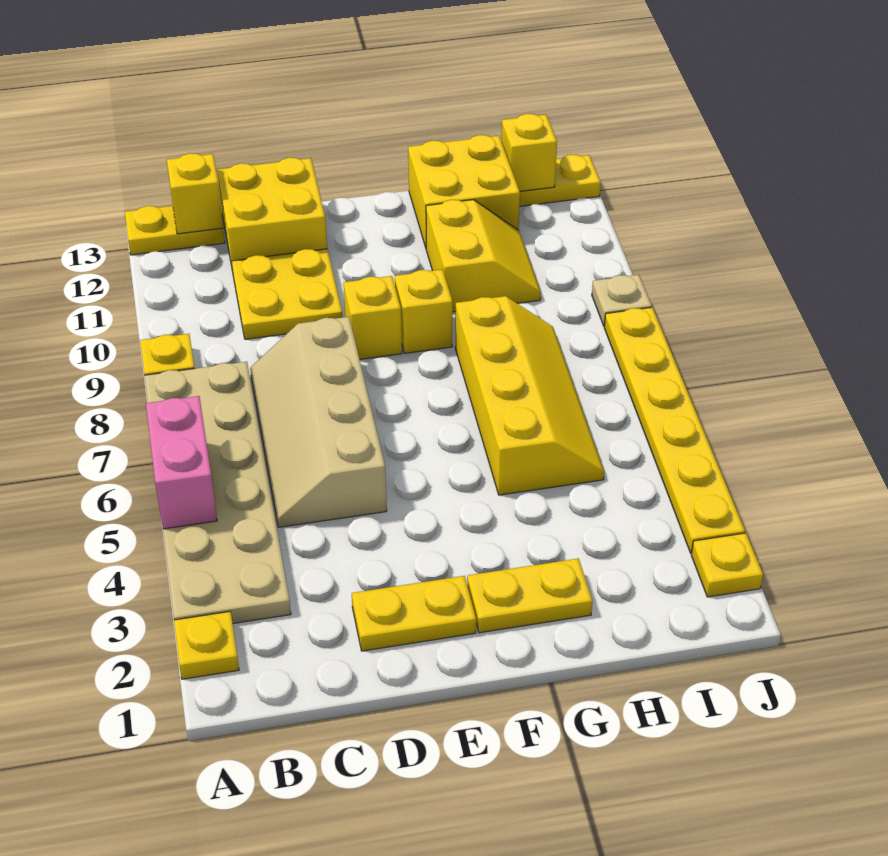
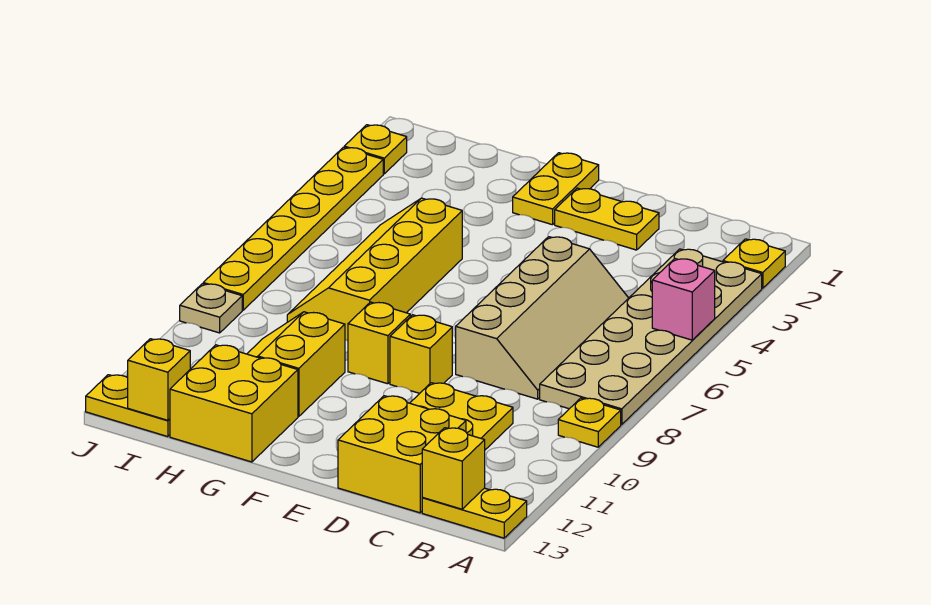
pink 1x2 brick [146,396,217,529] -> pink 1x1 brick [652,259,715,340]
yellow 1x2 plate [467,559,592,633] -> yellow 1x2 plate turned to [513,153,599,225]

